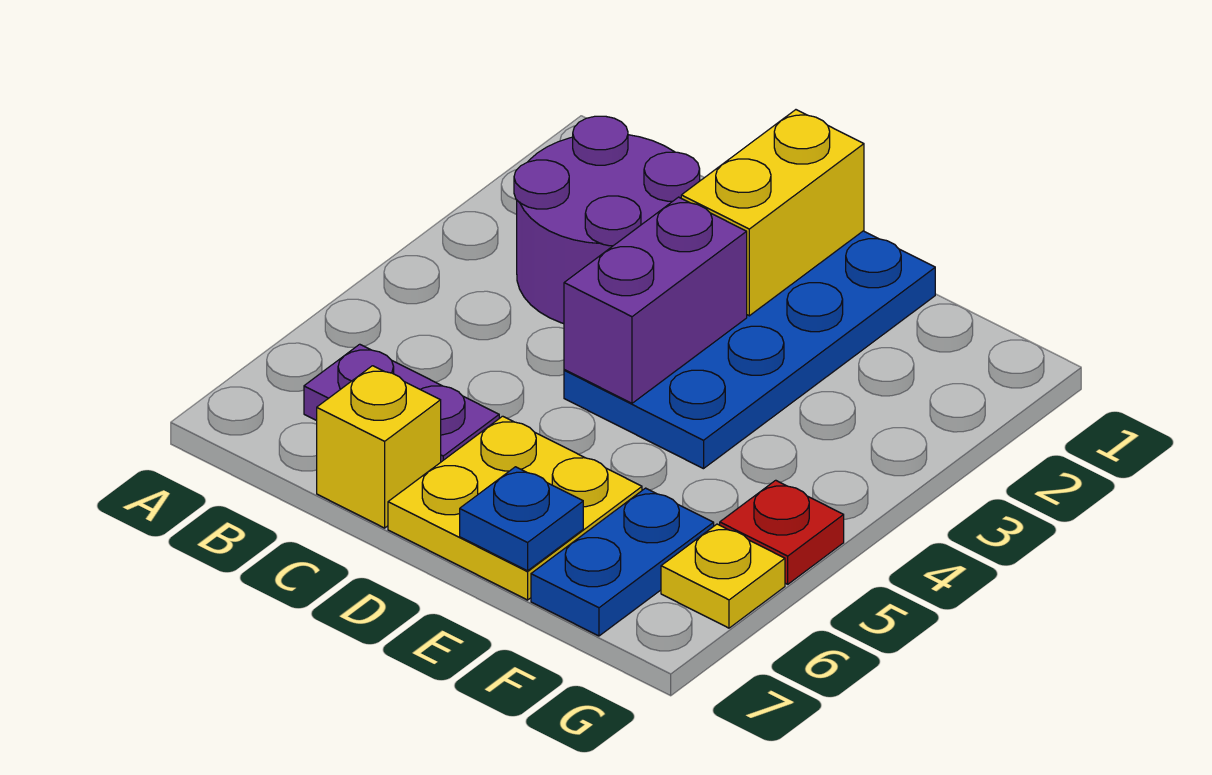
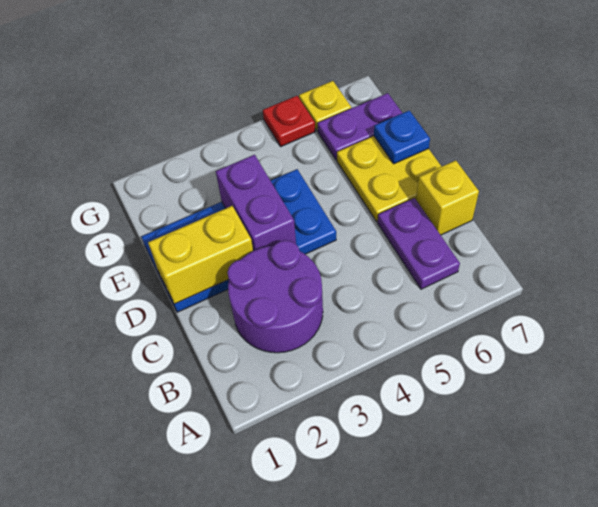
purple 1x2 brick [564,197,747,403] -> purple 1x2 brick turned to [216,155,296,251]
blue 1x2 plate [531,488,714,636] -> purple 1x2 plate [318,93,402,160]

